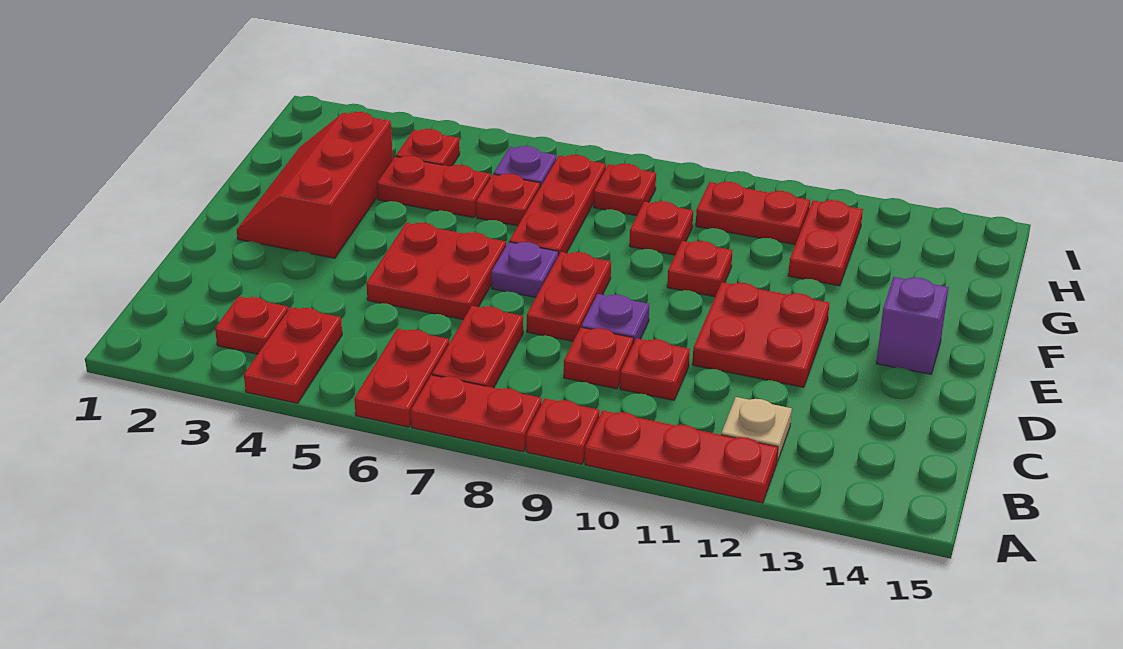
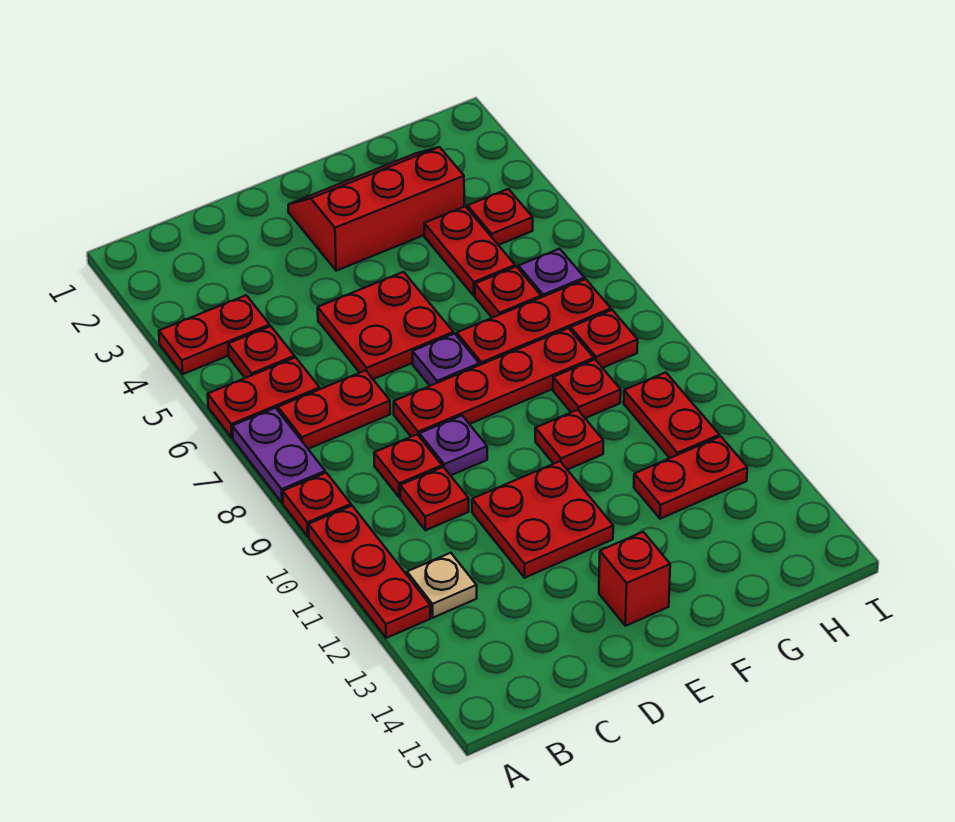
red 1x2 plate [411,375,542,452] -> purple 1x2 plate [232,408,325,503]
red 1x1 plate [215,296,288,354] -> red 1x1 plate moved to [228,326,295,378]
red 1x2 plate [527,252,611,341] -> red 1x4 plate [394,328,594,437]
purple 1x1 brick [876,277,949,374] -> red 1x1 brick [599,532,670,626]

